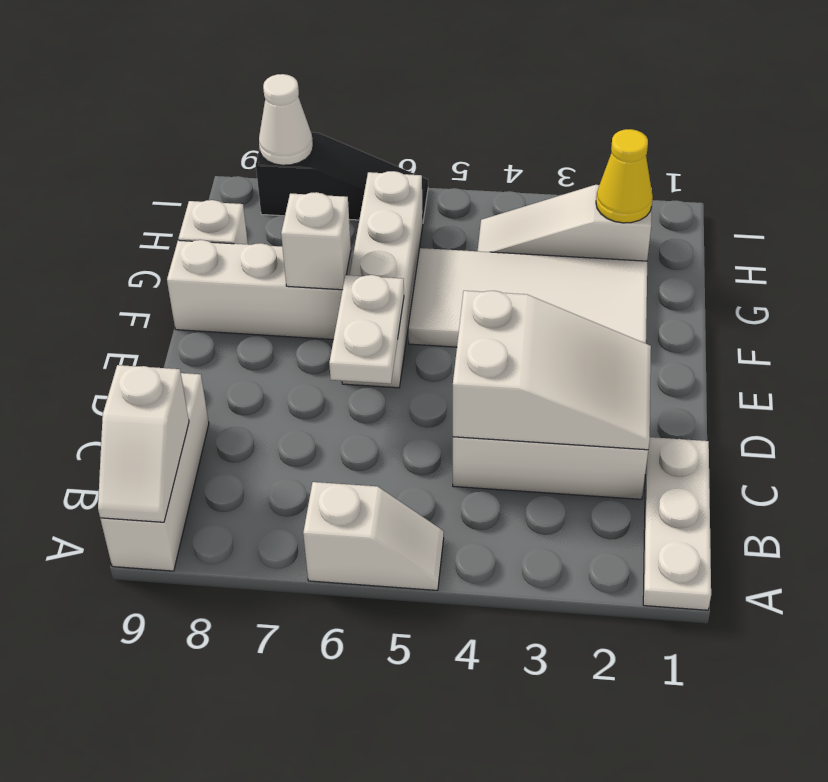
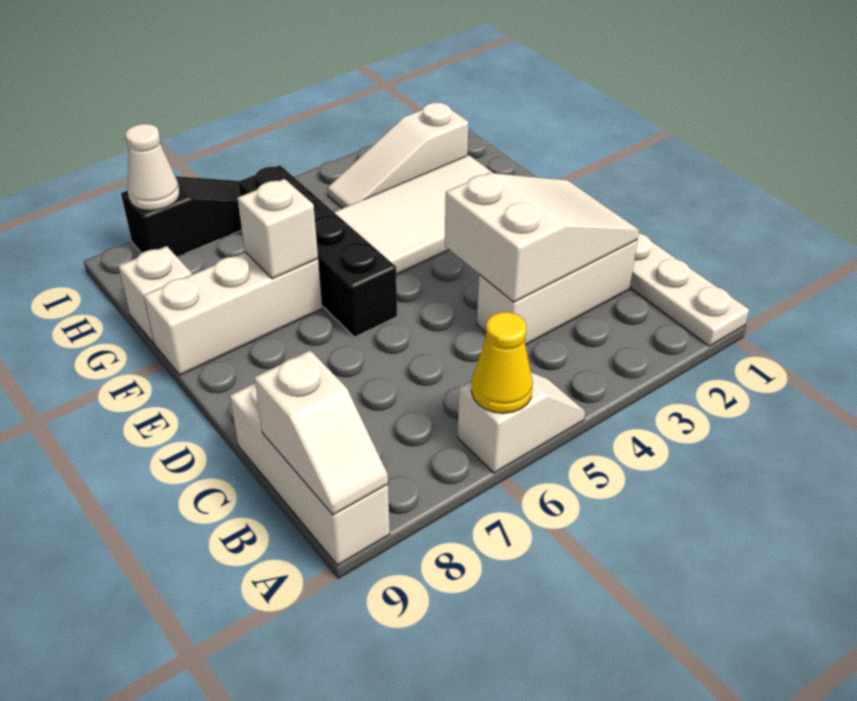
white 1x2 plate [329,275,404,384] -> none
white 1x4 brick [342,171,423,388] -> black 1x4 brick [238,165,397,337]
yellow 1x1 cone [596,129,653,223] -> yellow 1x1 cone moved to [471,312,533,413]

